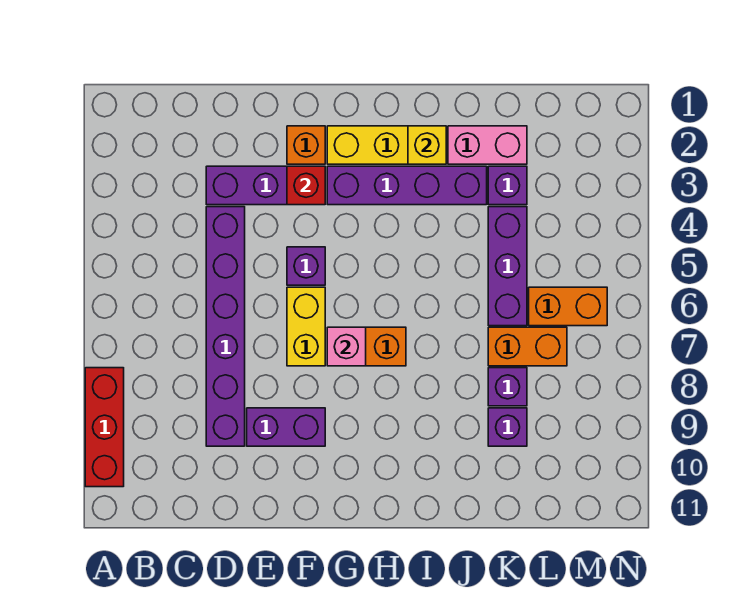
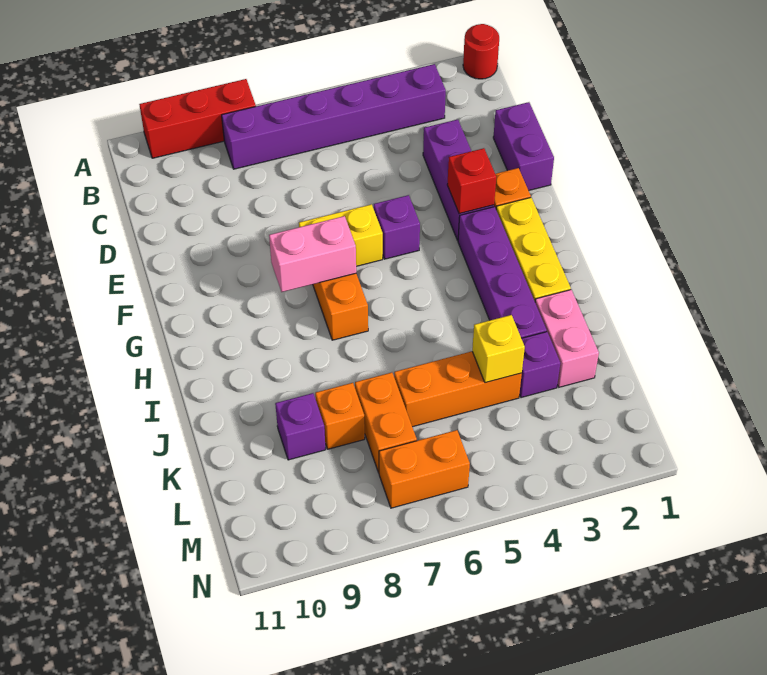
none -> red 1x1 round brick [463,24,499,79]
purple 1x6 brick [206,207,245,446] -> purple 1x6 brick moved to [222,64,446,169]
purple 1x2 brick [247,408,325,446] -> purple 1x2 brick moved to [493,102,554,191]
pink 1x1 brick [327,327,366,366] -> pink 1x2 brick [269,216,356,292]
yellow 1x1 brick [408,126,446,164] -> yellow 1x1 brick moved to [472,315,525,383]
purple 1x3 brick [488,207,527,326] -> orange 1x3 brick [394,351,522,427]
purple 1x1 brick [488,368,527,406] -> orange 1x1 brick [315,383,365,449]
orange 1x2 brick [529,287,607,326] -> orange 1x2 brick turned to [379,430,470,508]

